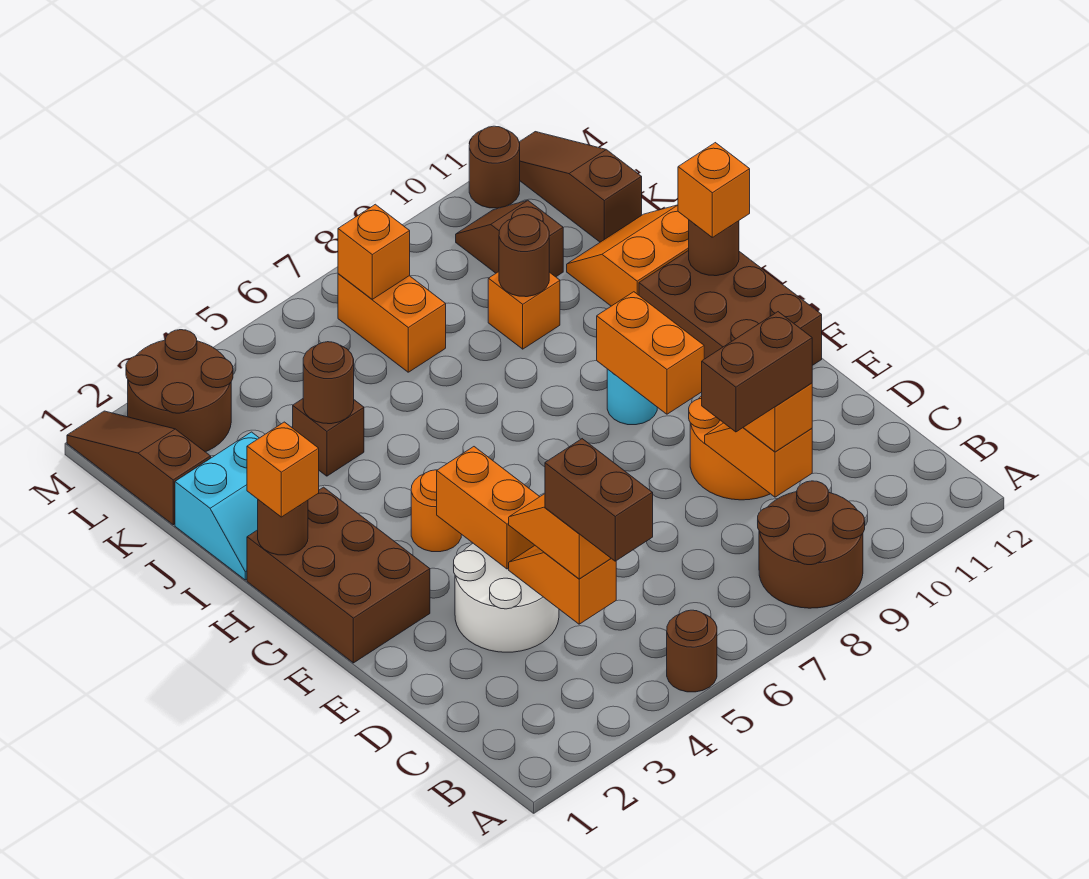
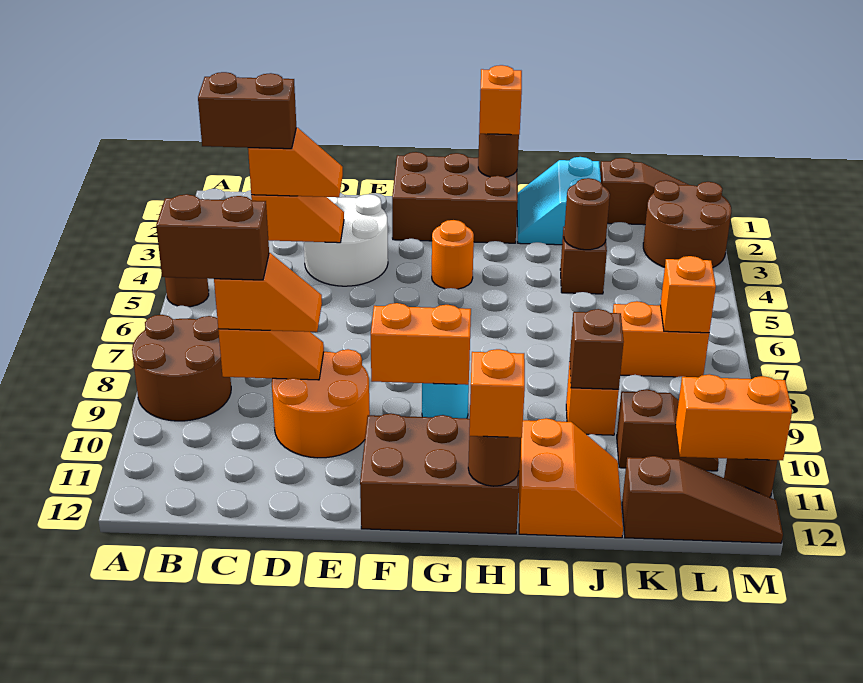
brown 1x2 brick [702,312,812,432] -> brown 1x2 brick turned to [156,194,269,280]
orange 1x2 brick [437,447,540,569] -> orange 1x2 brick moved to [676,374,792,460]
brown 1x1 round brick [499,215,549,297] -> brown 1x1 brick [570,309,624,389]

